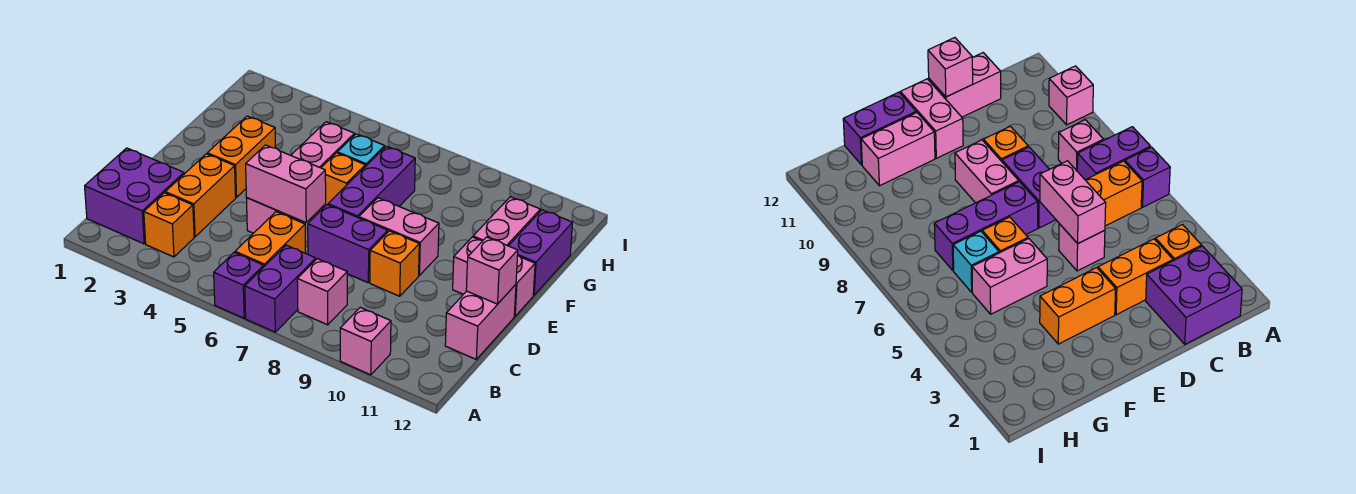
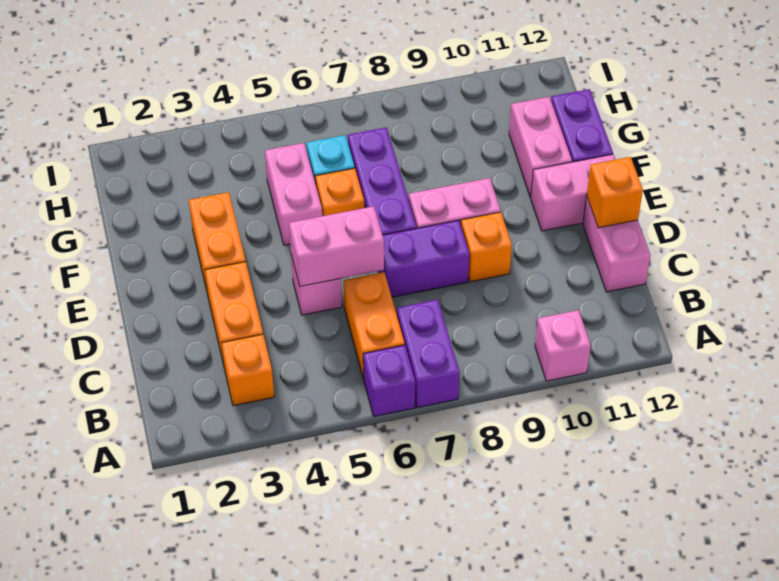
purple 2x2 brick [85,148,184,244] -> none
pink 1x1 brick [297,259,347,325] -> none
pink 1x1 brick [466,237,518,304] -> orange 1x1 brick [587,157,643,228]

